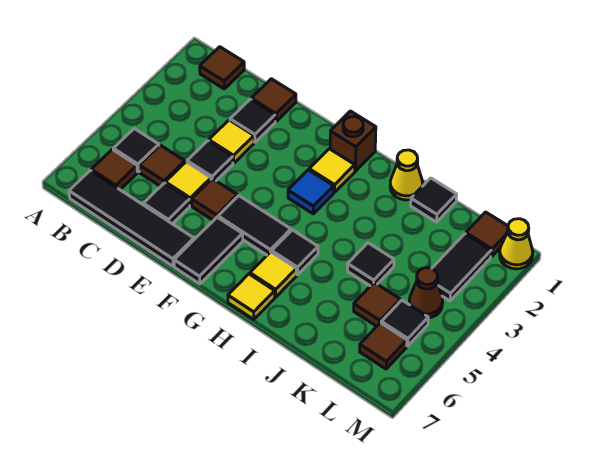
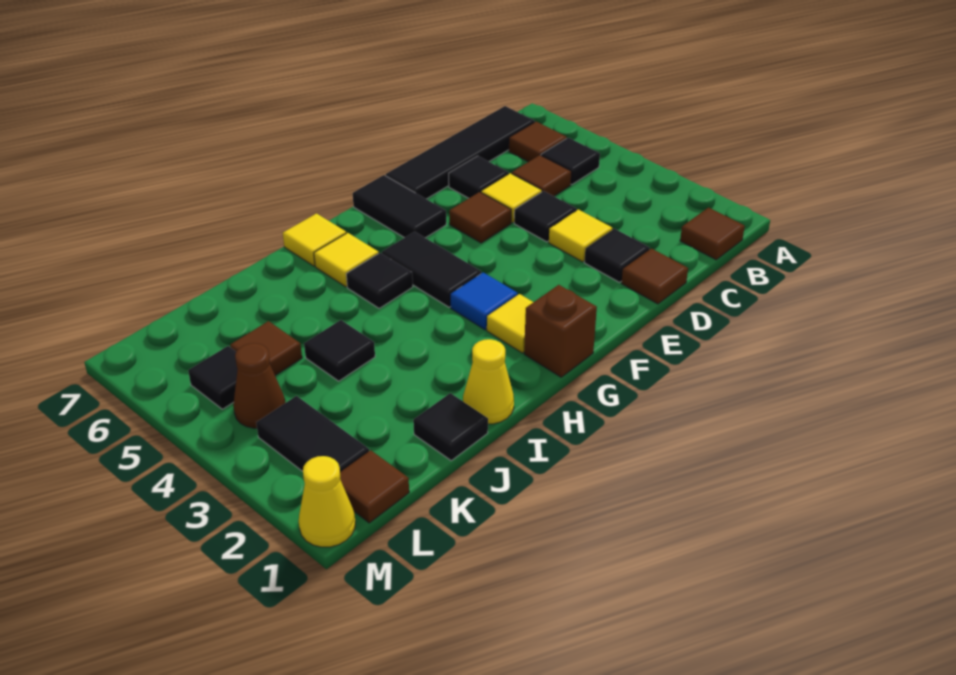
black 1x2 tile [218,196,291,255] -> black 1x2 tile turned to [382,232,481,307]
brown 1x1 tile [360,323,407,369] -> none

